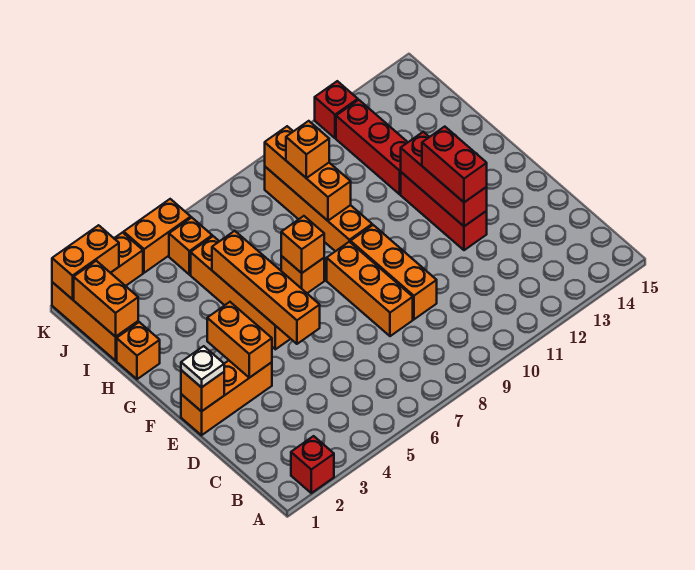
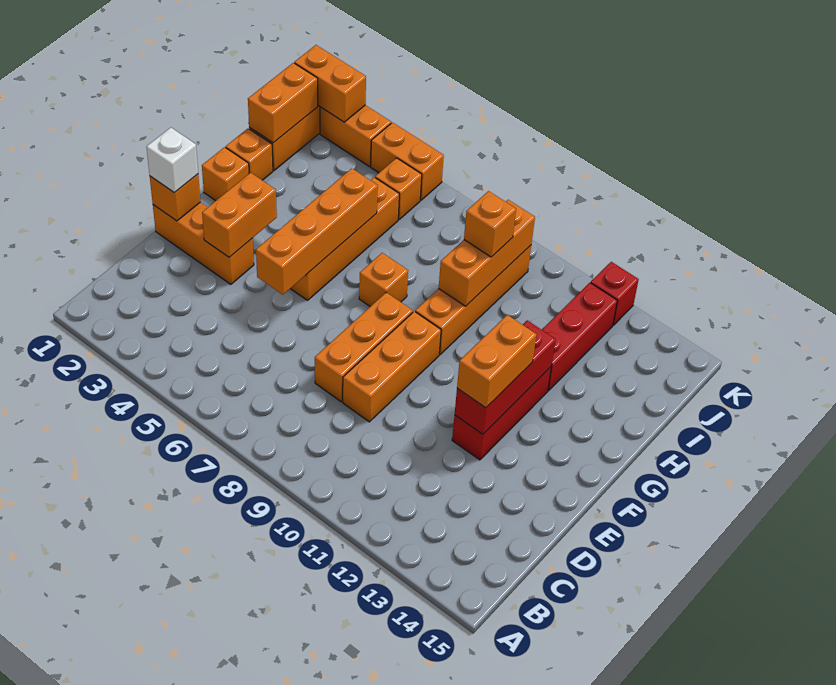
red 1x1 brick [291,436,334,493] -> none
white 1x1 plate [181,346,224,388] -> white 1x1 brick [147,128,198,193]
red 1x2 brick [422,127,487,202] -> orange 1x2 brick [457,315,537,408]
orange 1x1 brick [281,216,324,273] -> orange 1x1 brick moved to [202,147,249,201]

